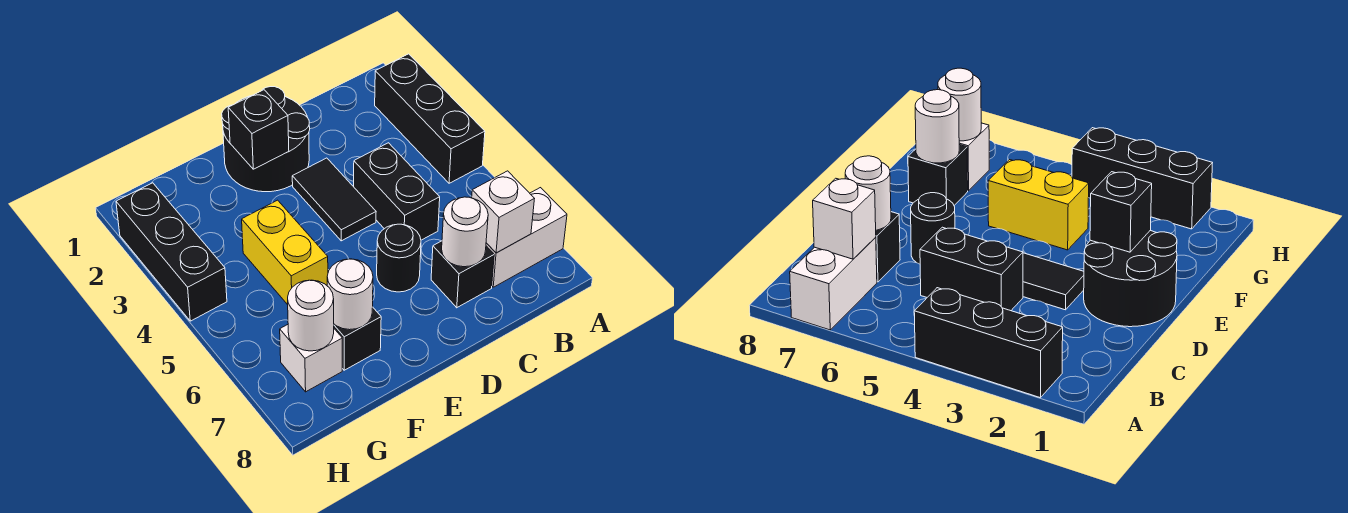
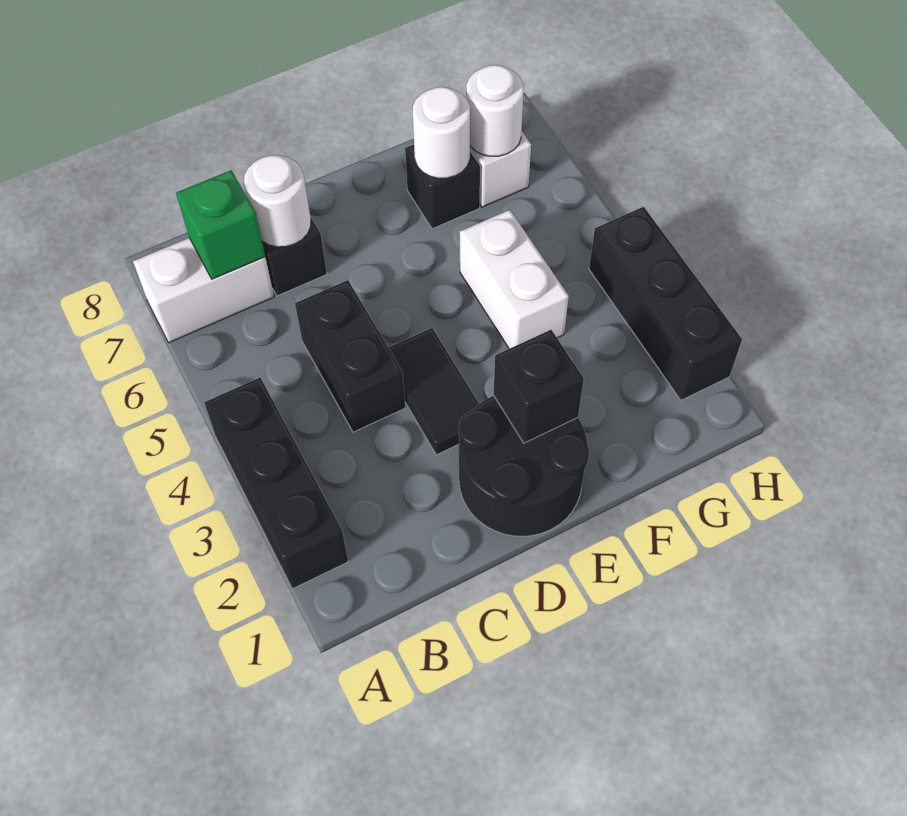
white 1x1 brick [472,171,534,253] -> green 1x1 brick [176,170,265,279]
black 1x1 round brick [377,224,421,292] -> none
yellow 1x2 brick [242,200,328,305] -> white 1x2 brick [460,210,569,349]

